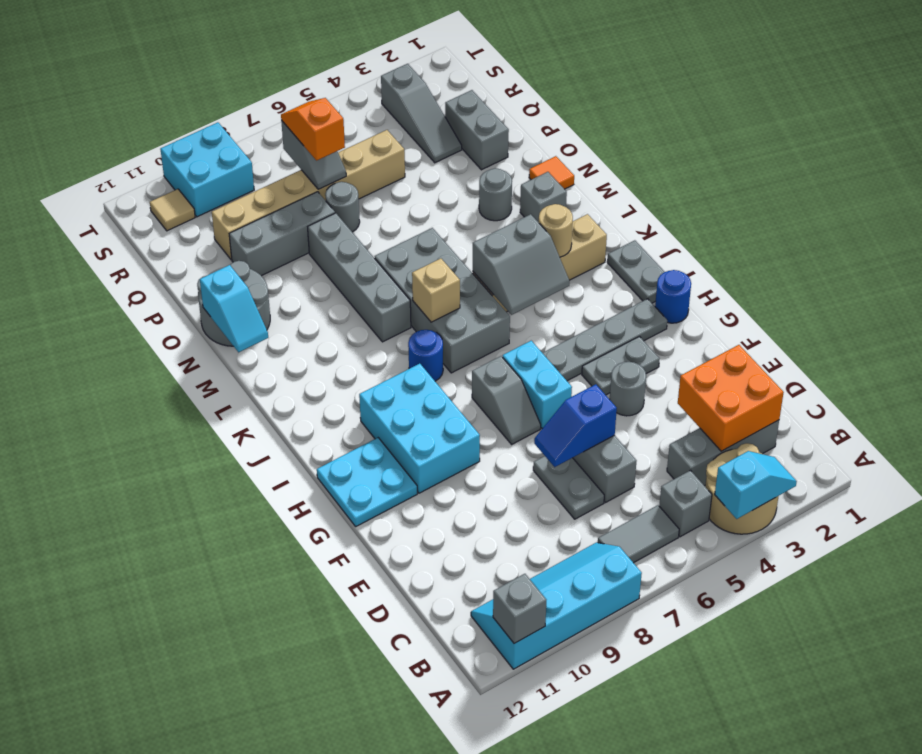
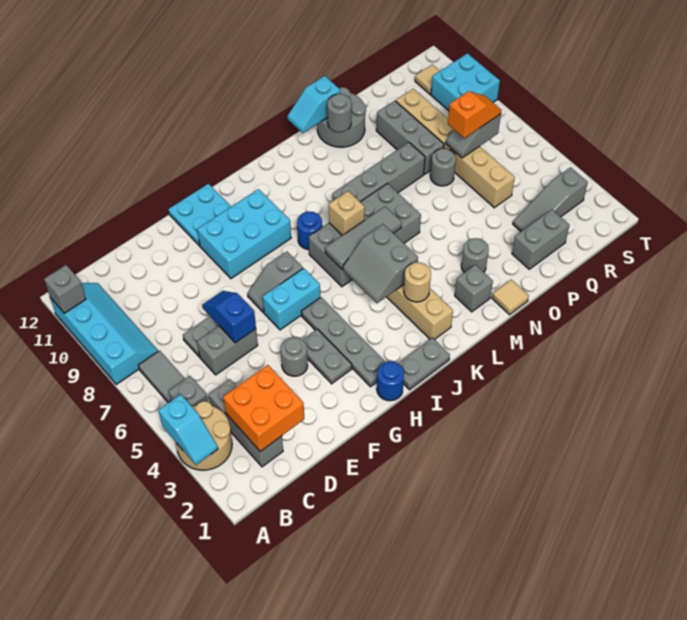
none -> grey 1x3 tile [325,206,402,269]
orange 1x1 tile [529,156,574,189] -> tan 1x1 tile [492,280,529,315]
none -> grey 1x1 round brick [327,94,352,132]

